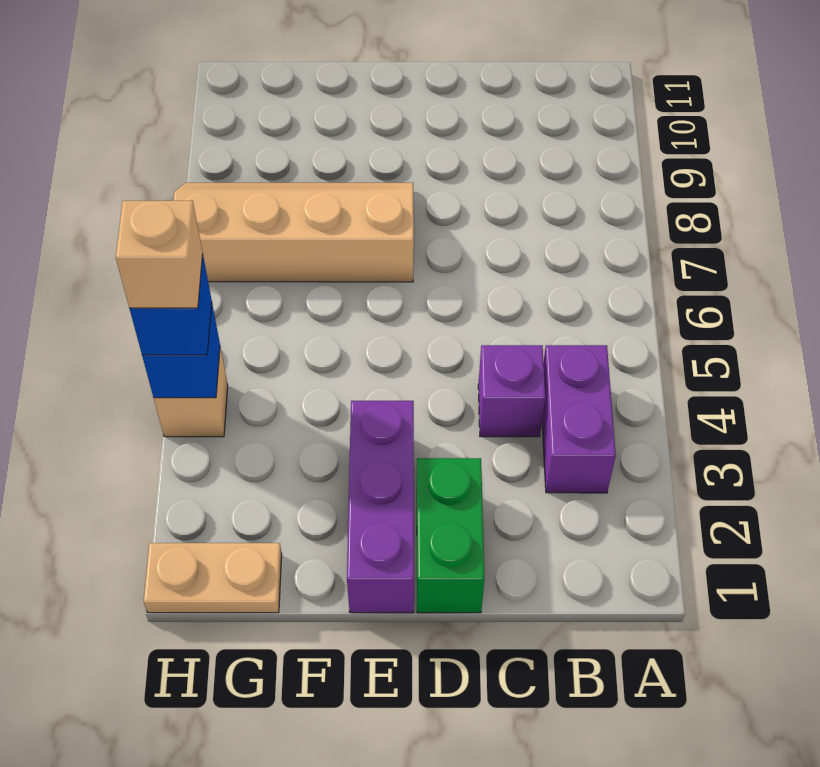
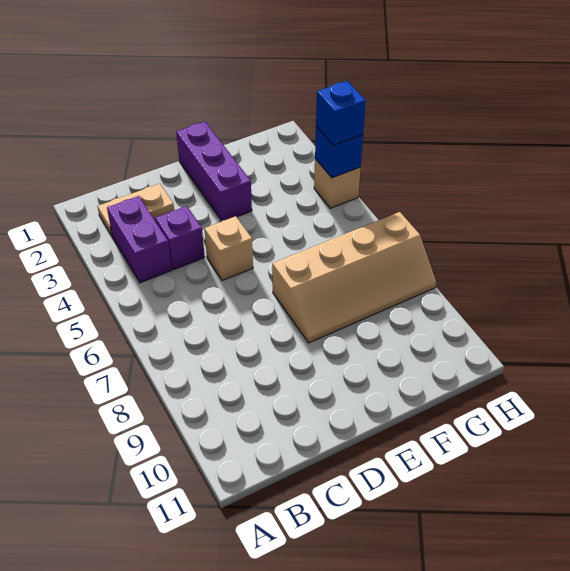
green 1x2 brick [417,458,484,613] -> none
tan 1x2 plate [144,543,282,613] -> tan 1x2 plate moved to [98,184,174,236]
tan 1x1 brick [116,201,203,308] -> tan 1x1 brick moved to [204,216,253,281]

